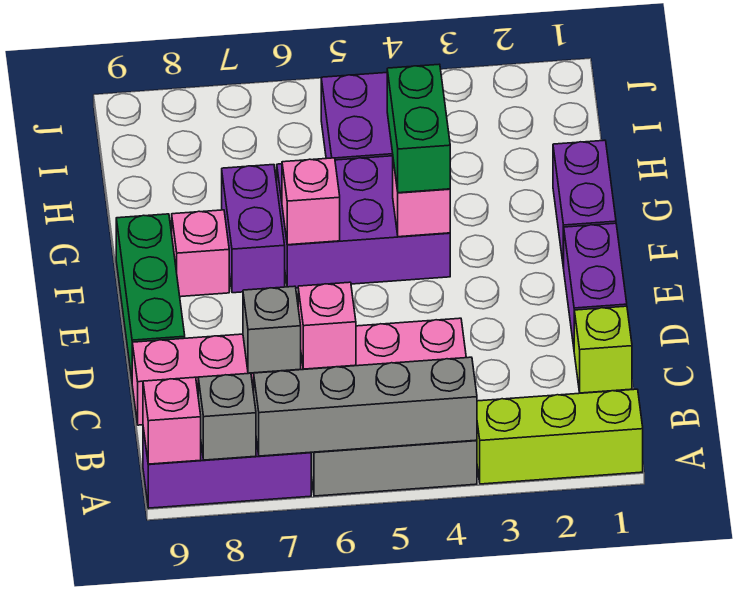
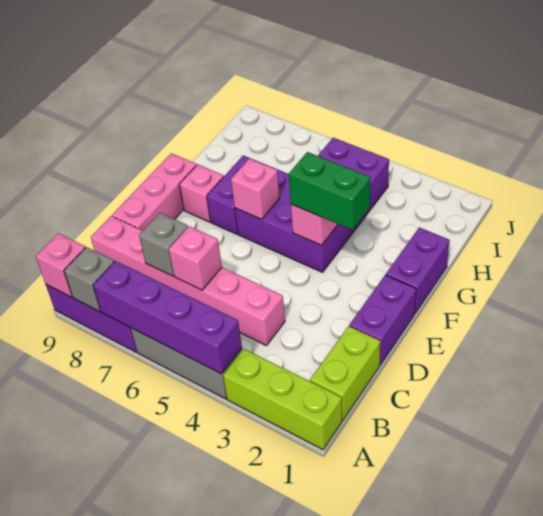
grey 1x4 brick [254,357,477,456] -> purple 1x4 brick [93,261,242,374]
lime 1x1 brick [574,306,632,393] -> lime 1x2 brick [310,326,380,420]
green 1x3 brick [116,214,185,379] -> pink 1x3 brick [112,153,197,231]
green 1x2 brick [387,64,450,193] -> green 1x2 brick turned to [289,152,370,230]

